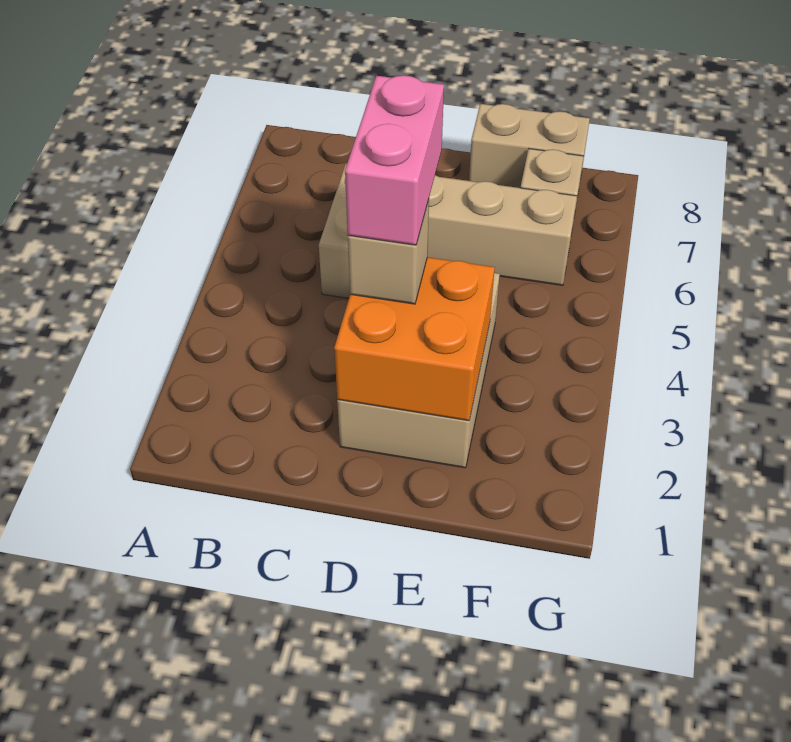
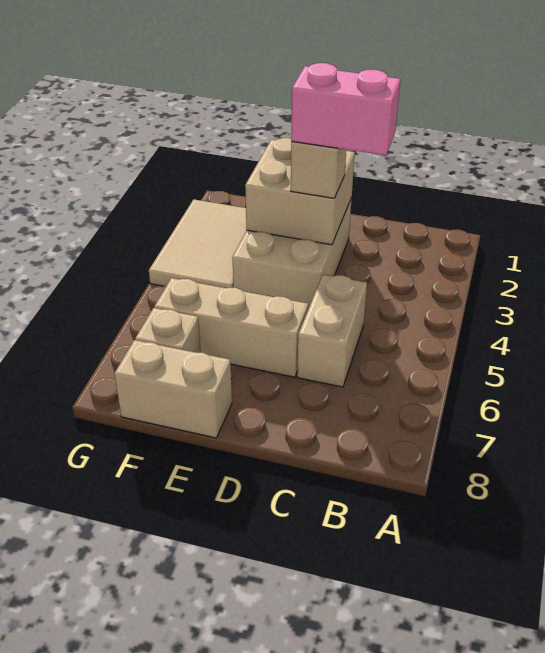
orange 2x2 brick [334,257,495,421] -> tan 2x2 brick [245,138,355,245]
pink 1x2 brick [345,75,444,245] -> pink 1x2 brick turned to [291,63,400,155]
none -> tan 2x3 tile [149,199,246,288]

